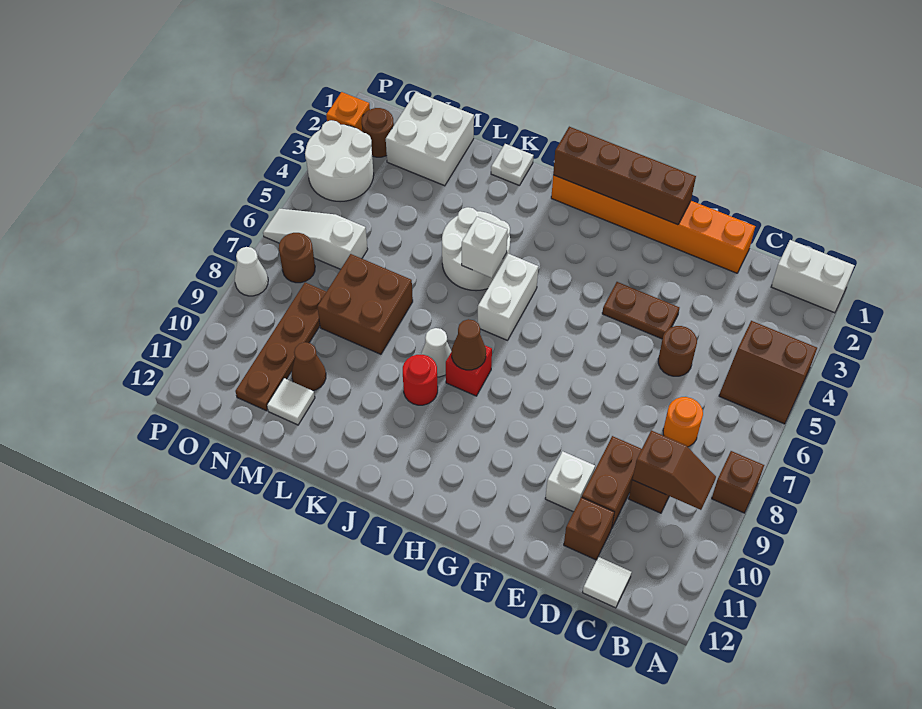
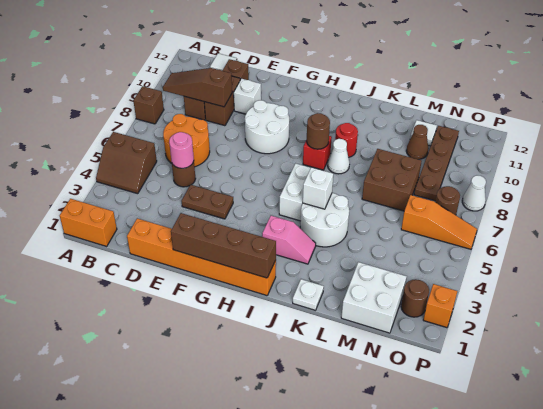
white 1x2 brick [771,240,855,313] -> orange 1x2 brick [60,199,117,246]
brown 2x2 slope [719,321,817,424] -> brown 2x2 slope turned to [96,132,157,194]
brown 1x2 slope [632,430,716,510] -> brown 1x3 slope [163,68,232,107]
orange 1x1 round brick [663,397,703,447] -> orange 2x2 round brick [163,114,210,167]
none -> pink 1x1 round brick [169,132,194,168]
none -> pink 1x2 slope [262,216,316,264]
brown 1x1 cone [452,319,486,370] -> brown 1x1 round brick [307,113,330,149]
white 1x3 slope [263,209,368,269] -> orange 1x3 slope [401,195,477,249]
white 2x2 round brick [305,120,374,202] -> white 2x2 round brick moved to [245,100,289,154]

